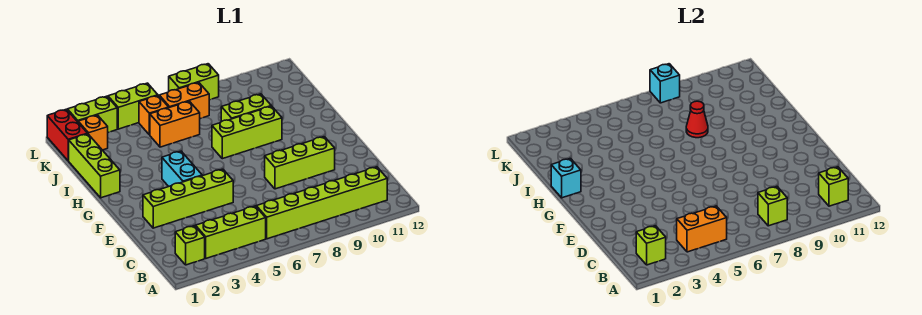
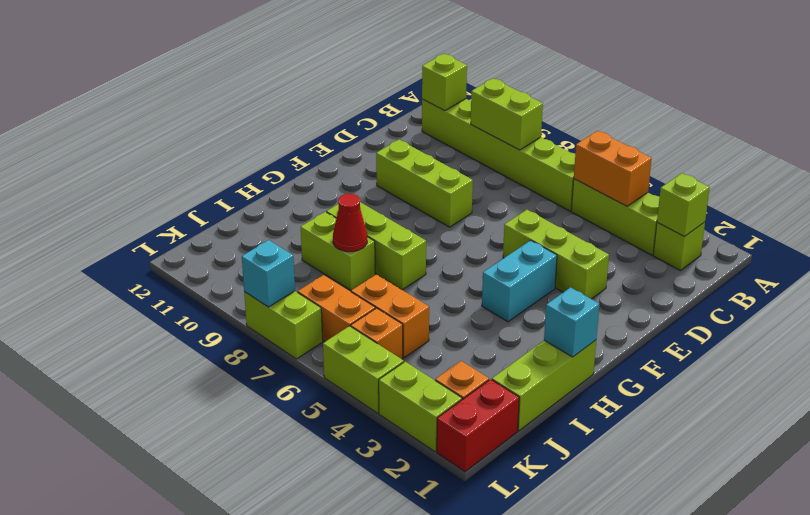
lime 1x1 brick [758,187,787,226] -> lime 1x2 brick [471,79,543,150]
lime 1x4 brick [143,169,233,228] -> lime 1x3 brick [503,210,609,299]

